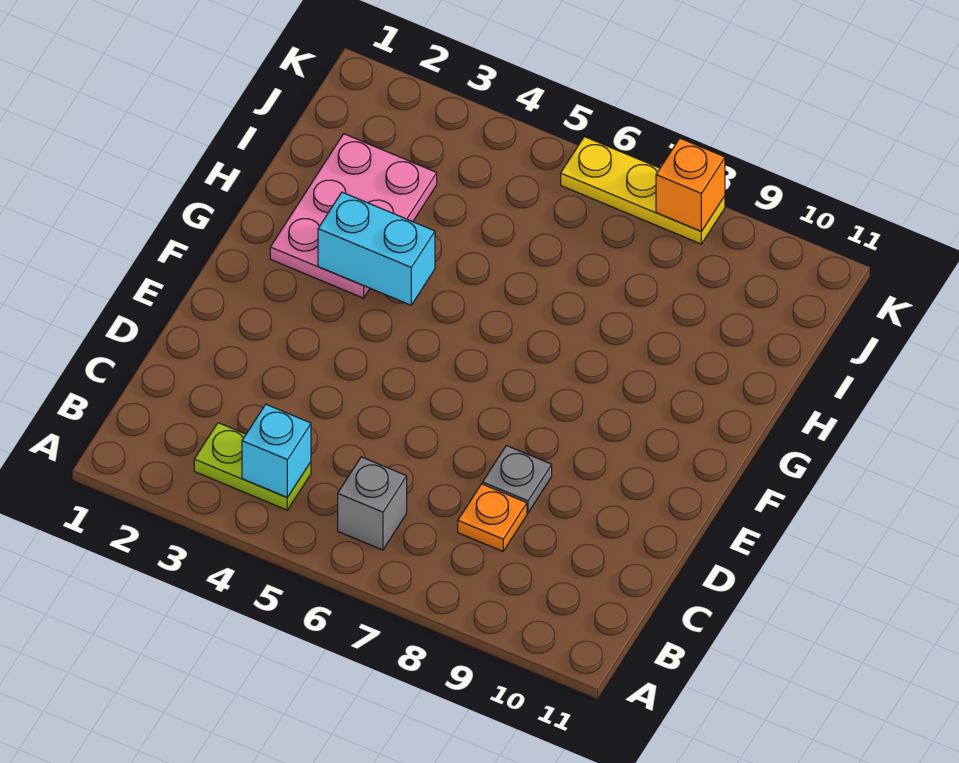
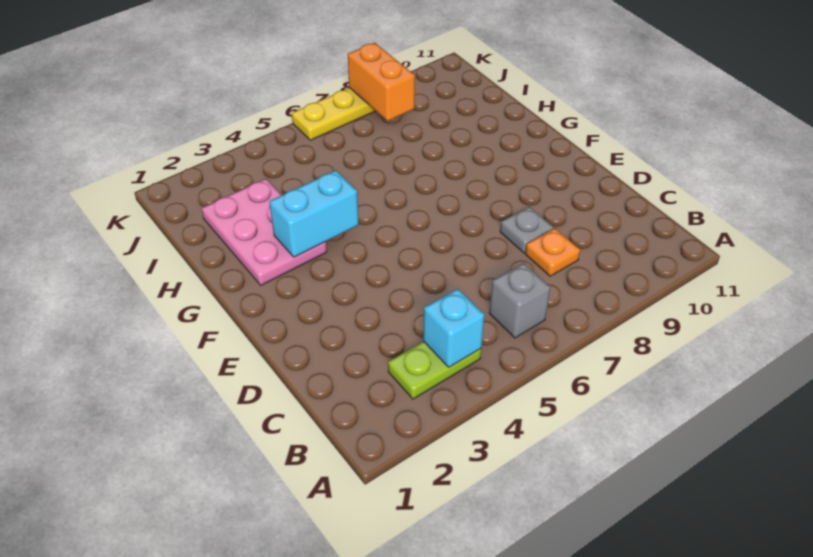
orange 1x1 brick [656,138,725,231] -> orange 1x2 brick [348,43,415,121]

